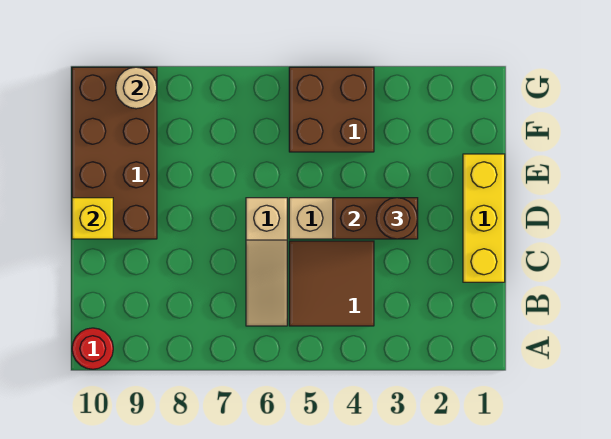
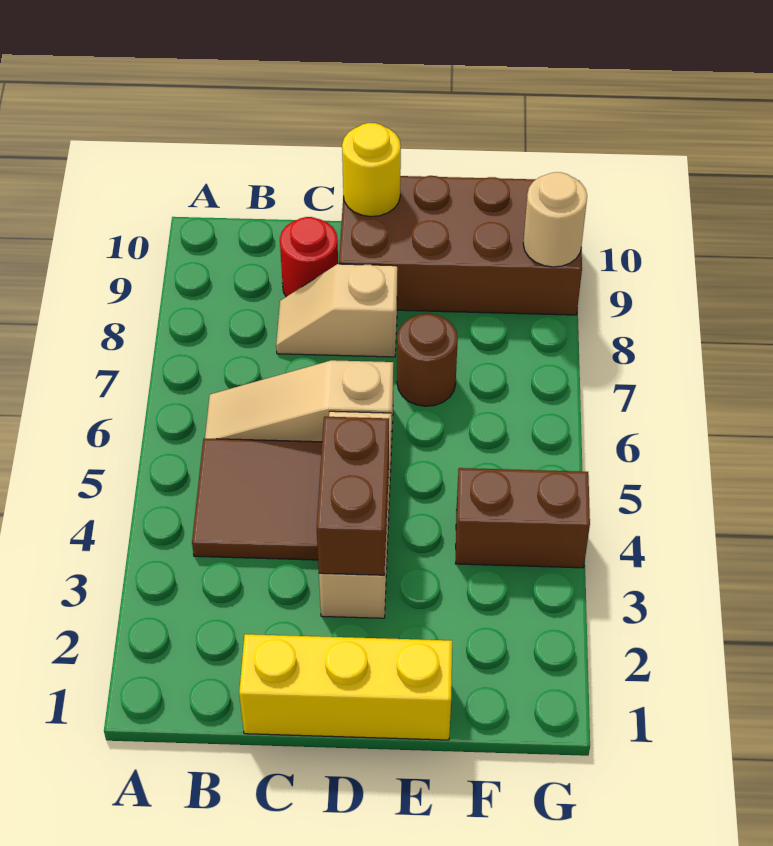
red 1x1 round brick [72,328,113,369] -> red 1x1 round brick moved to [280,217,338,297]
none -> tan 1x2 slope [276,264,397,357]
brown 1x1 round brick [376,198,418,239] -> brown 1x1 round brick moved to [397,314,458,406]
yellow 1x1 brick [72,198,113,239] -> yellow 1x1 round brick [342,123,401,217]
brown 2x2 brick [289,67,374,152] -> brown 1x2 brick [455,468,590,568]

